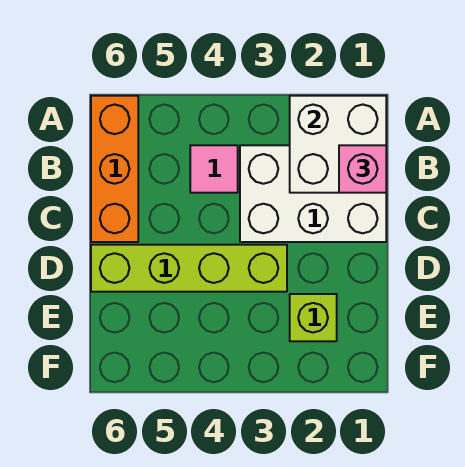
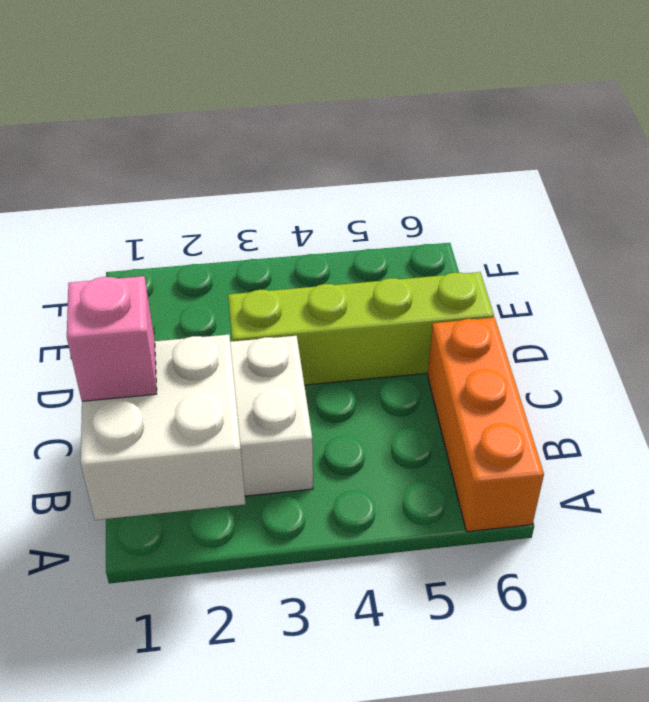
pink 1x1 tile [190,145,238,193] -> none
lime 1x1 brick [290,294,337,341] -> none

